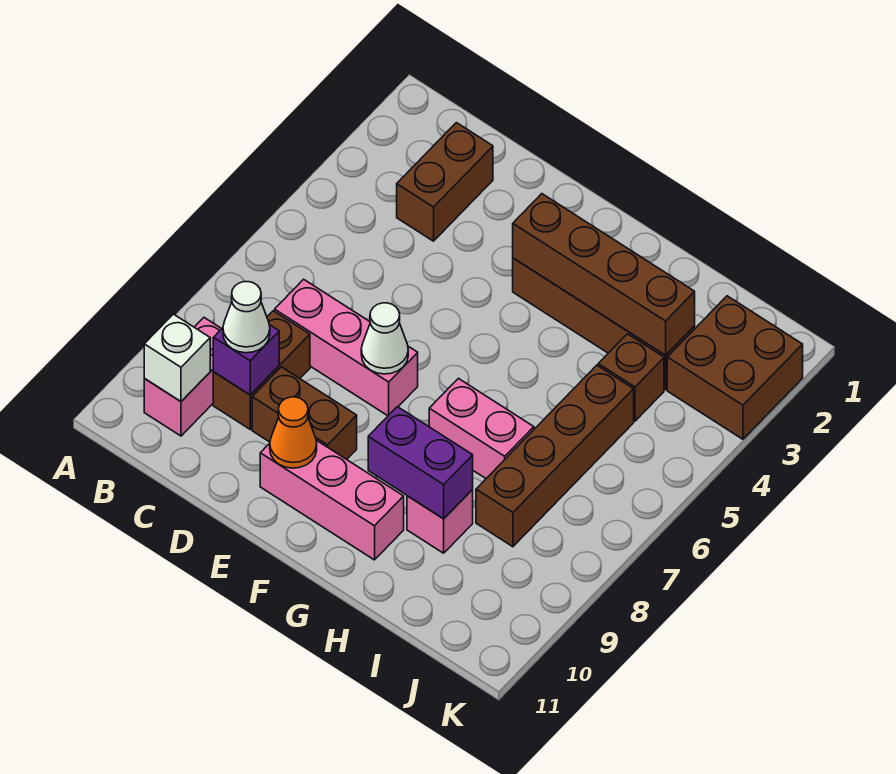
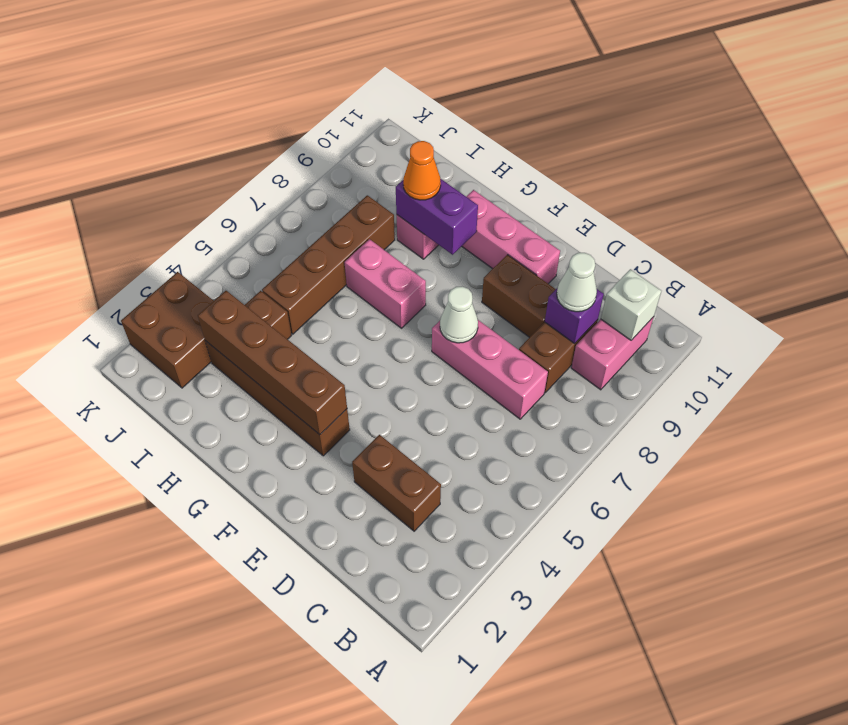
brown 1x2 brick [397,123,493,241] -> brown 1x2 brick turned to [352,435,441,531]
orange 1x1 cone [270,397,317,468] -> orange 1x1 cone moved to [403,141,441,200]

